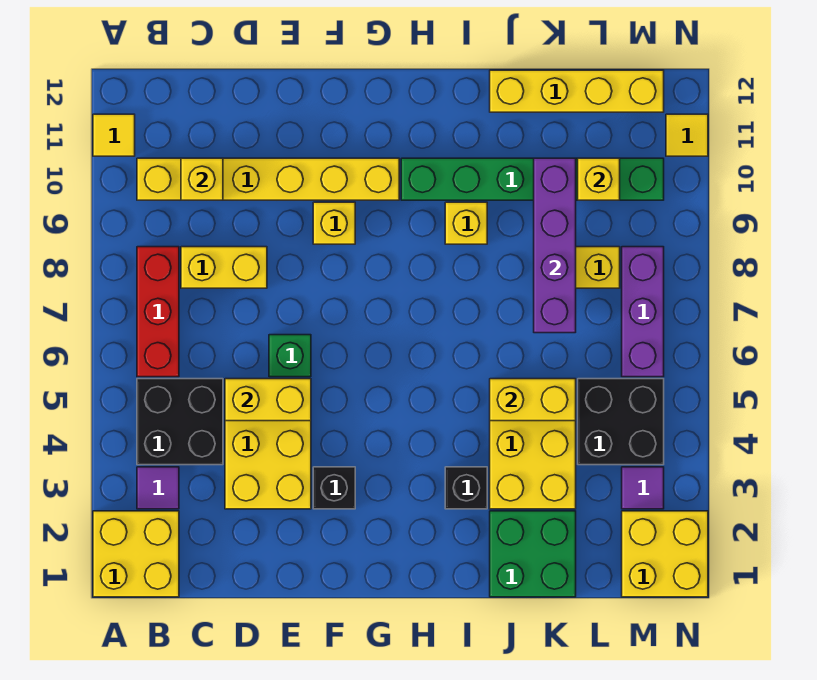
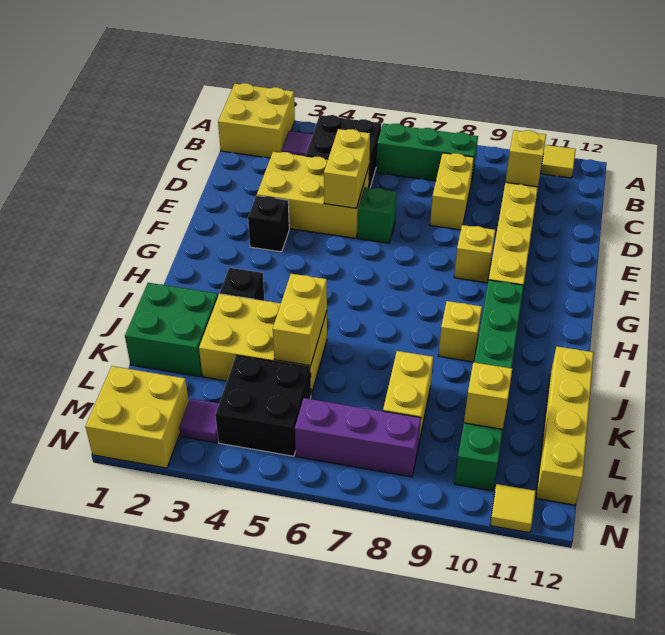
red 1x3 brick [137,247,179,377] -> green 1x3 brick [376,124,478,182]
purple 1x4 brick [534,158,576,333] -> none

